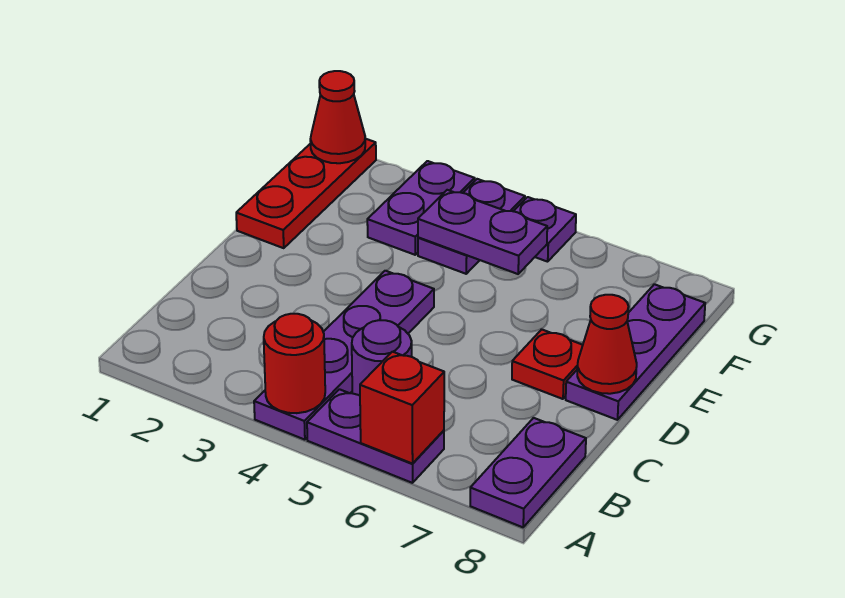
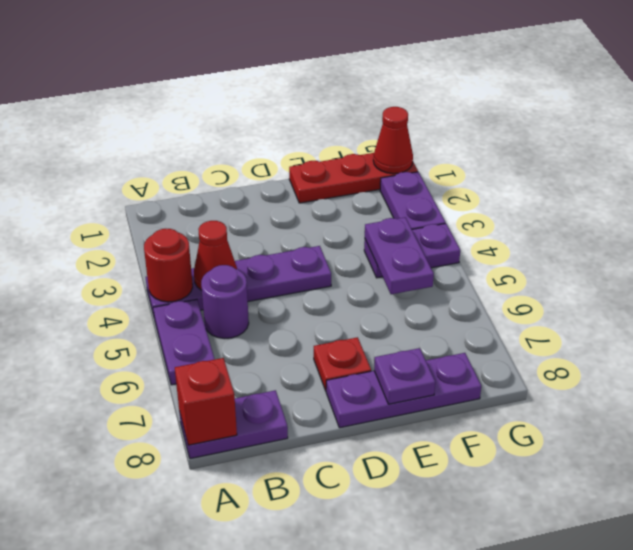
red 1x1 brick [360,352,444,464] -> red 1x1 brick moved to [175,358,237,445]
red 1x1 cone [577,295,637,394] -> red 1x1 cone moved to [194,221,237,290]
purple 1x2 plate [367,161,475,255] -> purple 1x2 plate turned to [380,172,446,229]
purple 1x1 plate [514,197,576,262] -> purple 1x1 plate moved to [374,348,435,404]

